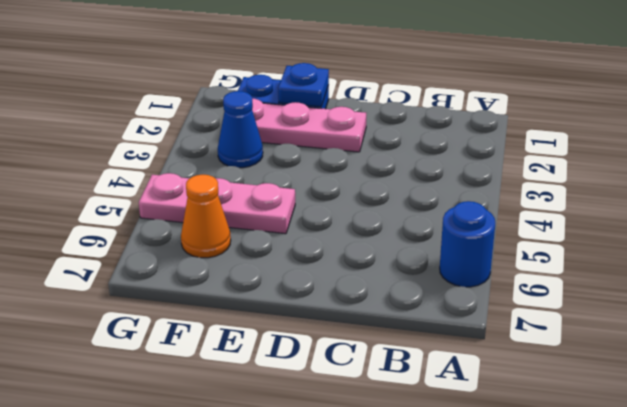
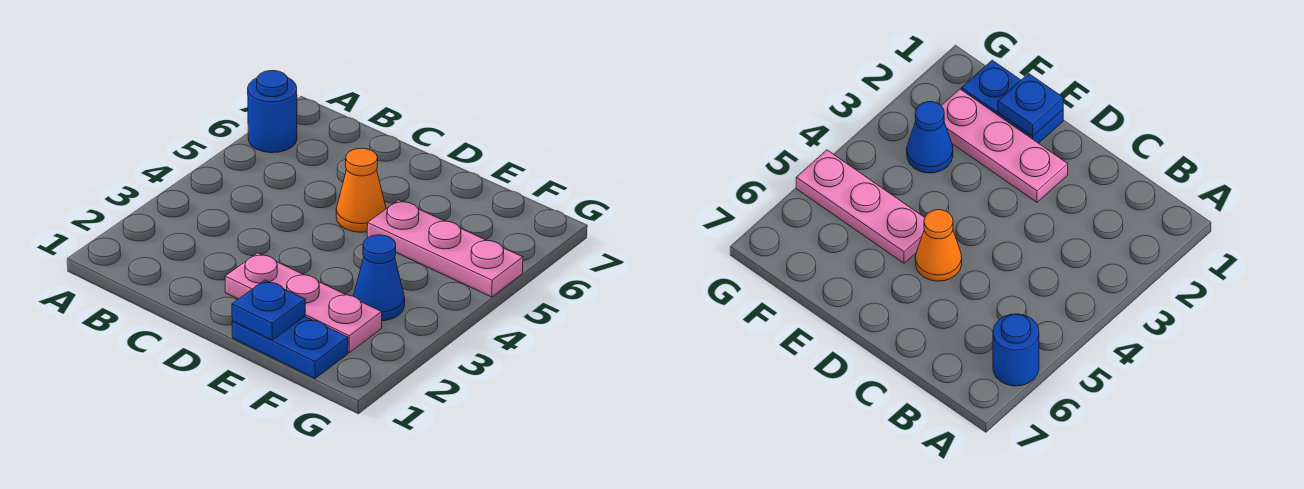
orange 1x1 cone [181,175,231,258] -> orange 1x1 cone moved to [336,148,386,232]

